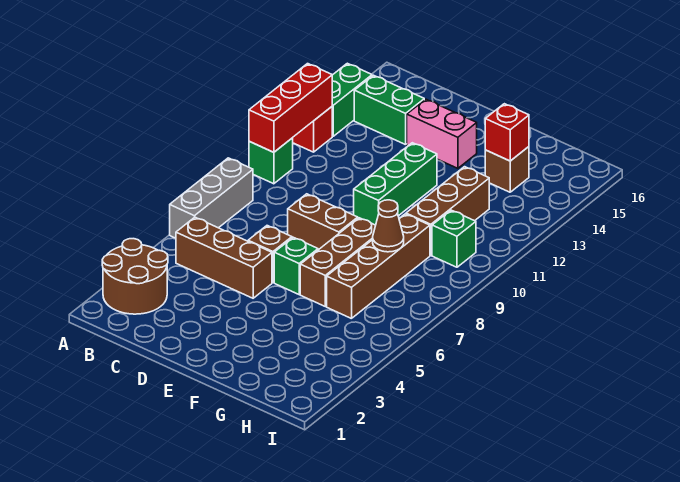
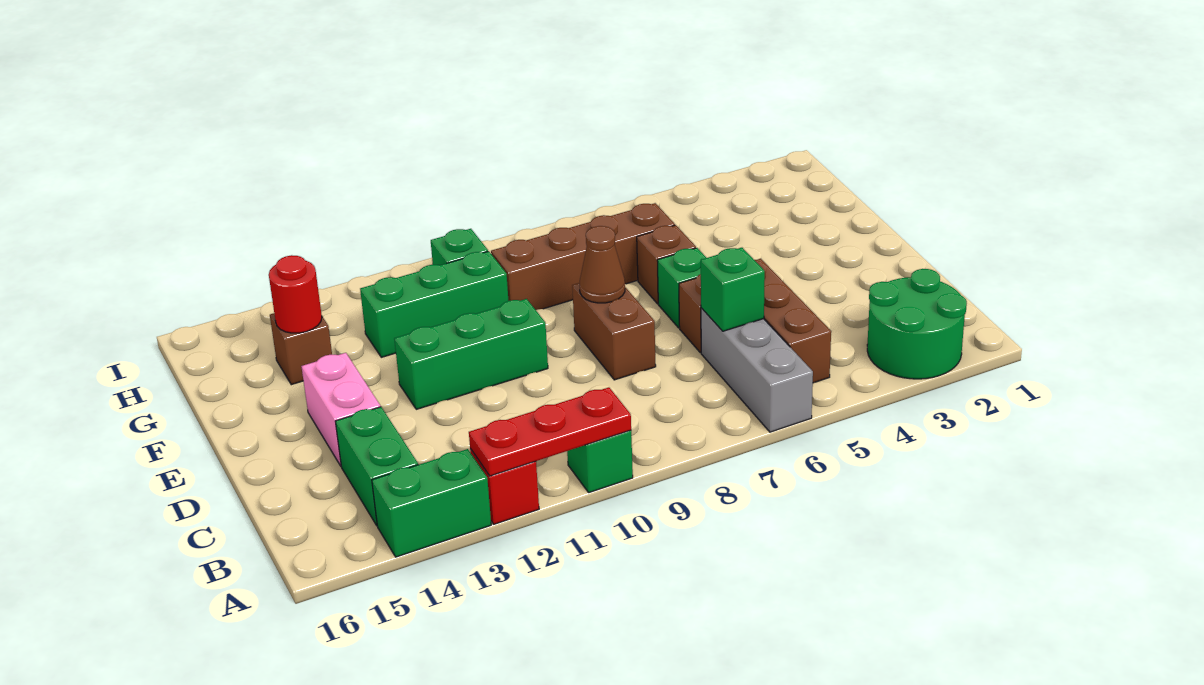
brown 2x2 round brick [102,239,168,314] -> green 2x2 round brick [867,269,967,379]
grey 1x3 brick [170,158,253,238] -> grey 1x3 brick turned to [701,308,813,432]
red 1x3 brick [249,64,332,152] -> red 1x3 plate [469,387,631,476]
none -> green 1x1 brick [701,248,765,331]
brown 1x3 brick [300,218,376,306] -> brown 1x1 brick [637,225,696,304]
brown 1x1 cone [373,200,404,252] -> brown 1x1 cone moved to [580,226,625,303]
brown 1x3 brick [406,167,489,255] -> green 1x3 brick [360,251,508,357]
red 1x1 brick [485,104,529,161] -> red 1x1 round brick [269,255,322,333]

